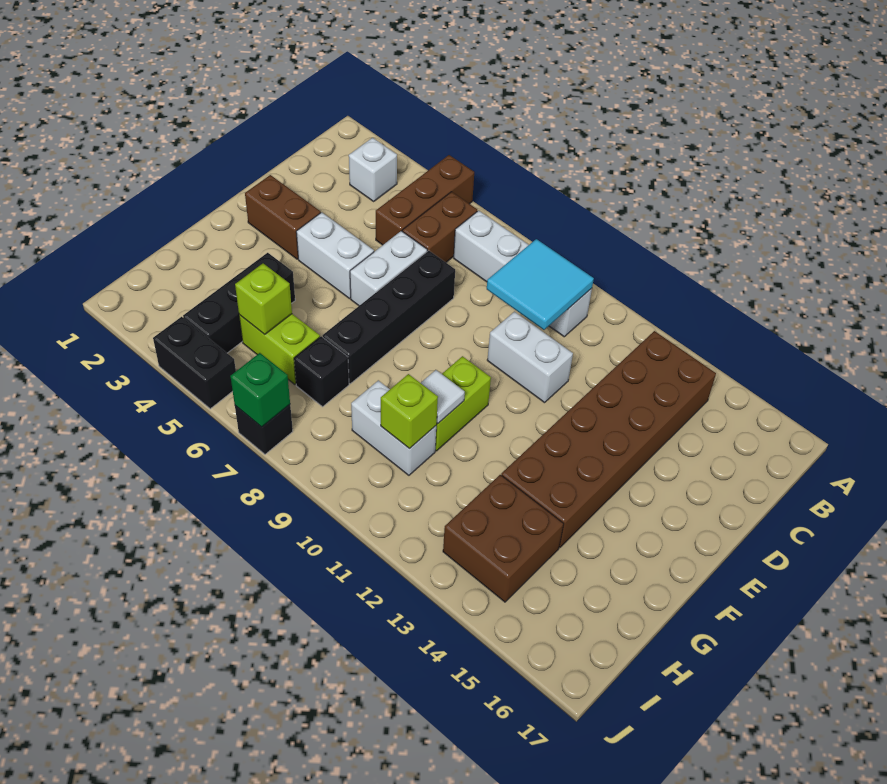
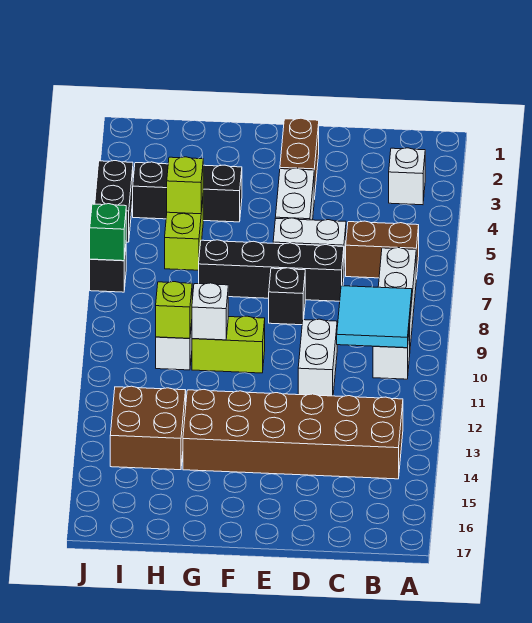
brown 1x3 brick [376,155,474,245] -> none
white 1x1 tile [421,370,465,424] -> white 1x1 brick [192,283,228,340]
black 1x1 brick [294,336,349,407] -> black 1x1 brick moved to [269,268,305,325]

